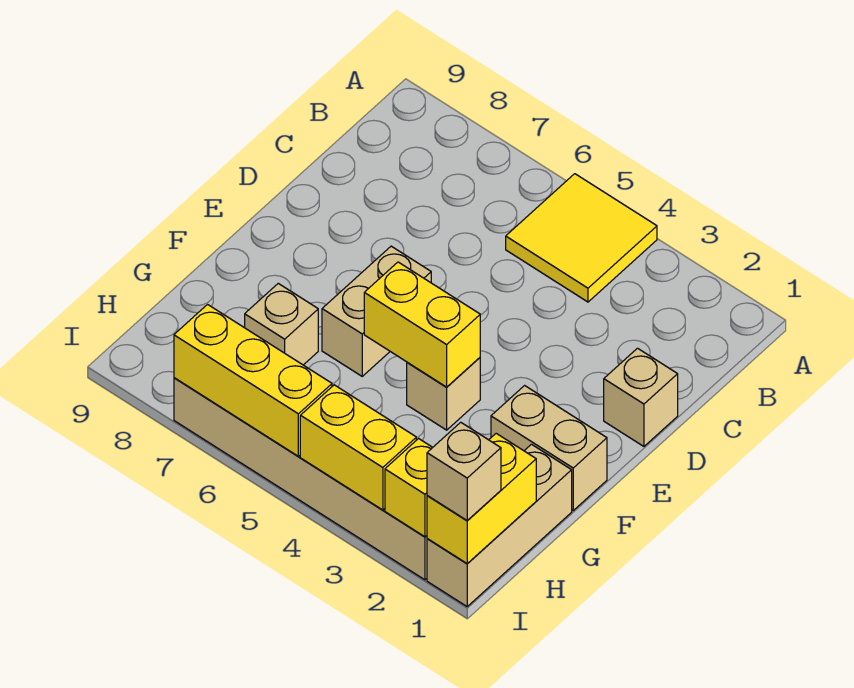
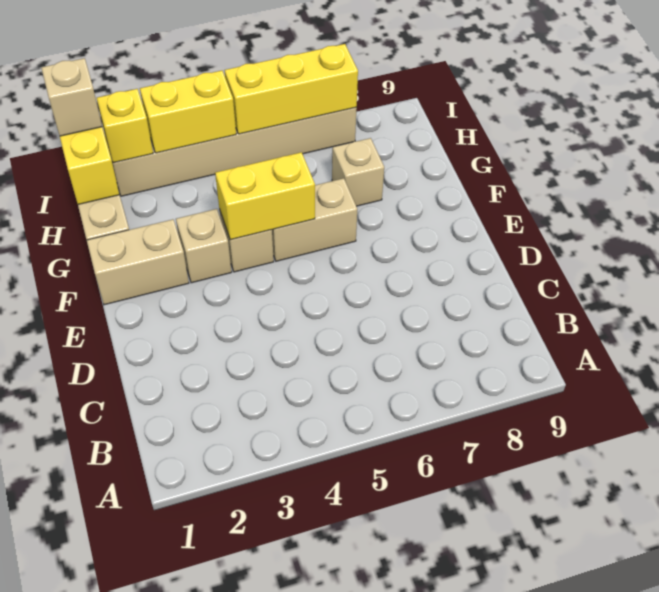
yellow 2x2 tile [506,174,657,302] -> none
tan 1x1 brick [604,348,678,446] -> tan 1x1 brick moved to [176,209,232,283]
tan 1x2 brick [322,246,431,376] -> tan 1x2 brick turned to [272,178,357,261]

